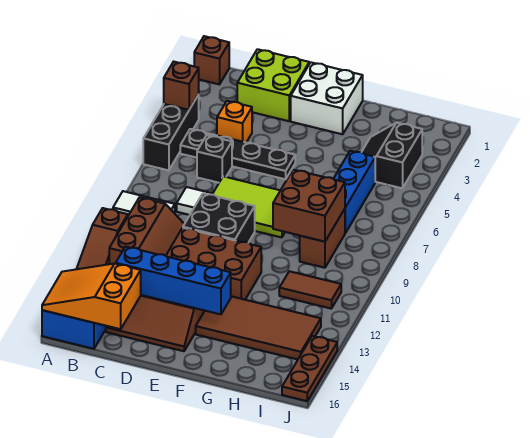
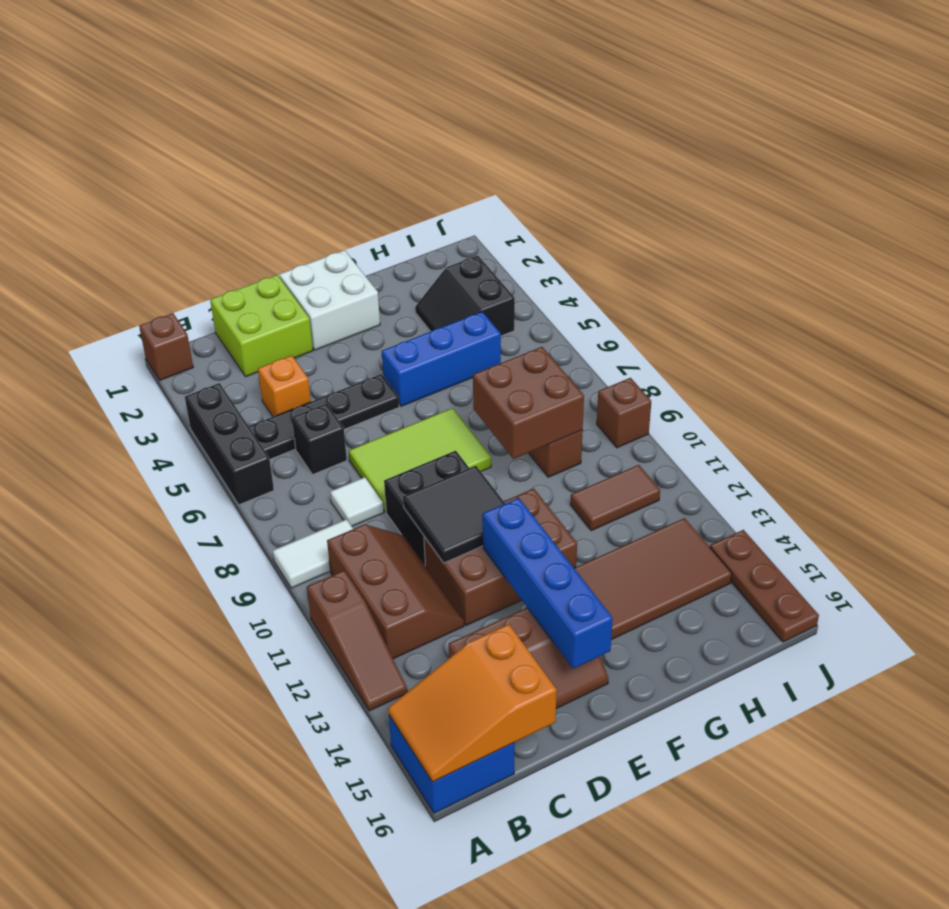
brown 1x1 brick [164,62,199,110] -> brown 1x1 brick moved to [597,378,651,448]
blue 1x4 brick [116,247,231,314] -> blue 1x4 brick turned to [482,498,613,669]
none -> black 2x2 tile [403,466,505,563]
blue 1x3 brick [334,151,375,233] -> blue 1x3 brick turned to [382,312,501,406]

